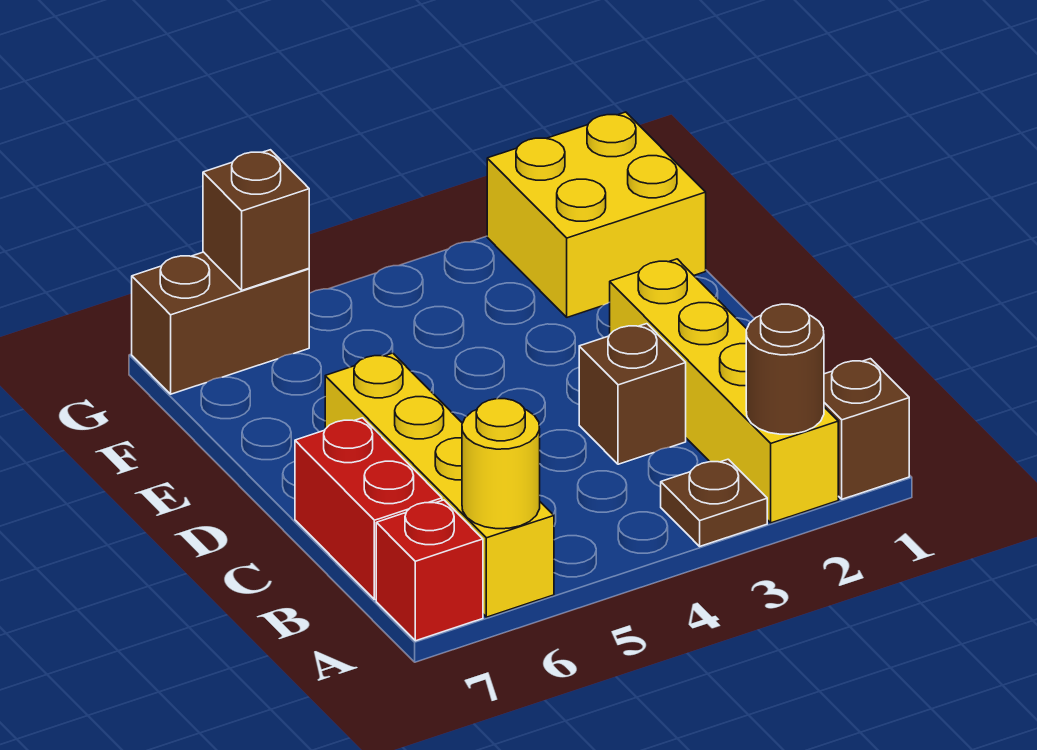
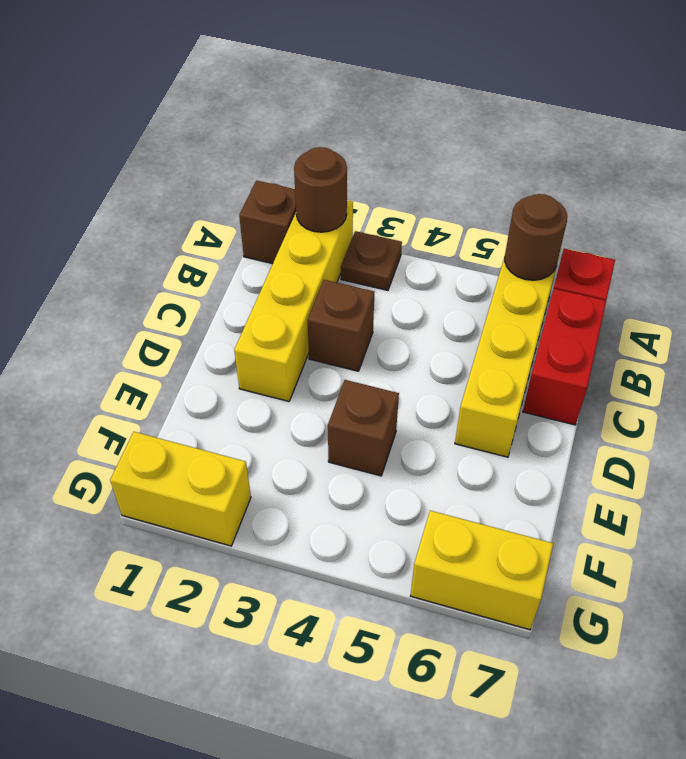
yellow 1x1 round brick [462,399,540,529] -> brown 1x1 round brick [505,194,567,280]
yellow 2x2 brick [487,112,706,317] -> yellow 1x2 brick [110,432,251,546]
brown 1x2 brick [132,252,309,394] -> yellow 1x2 brick [411,511,553,630]
brown 1x1 brick [203,150,309,290] -> brown 1x1 brick moved to [328,380,399,476]

